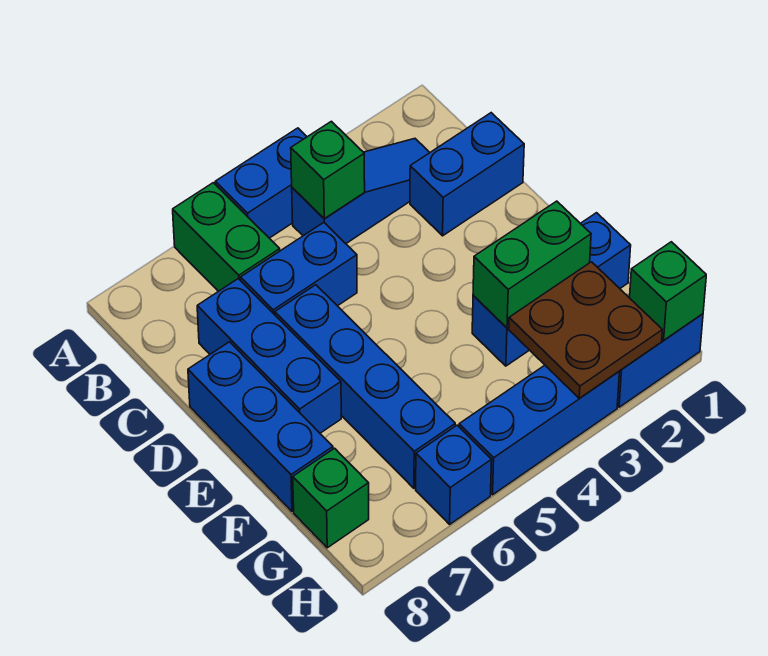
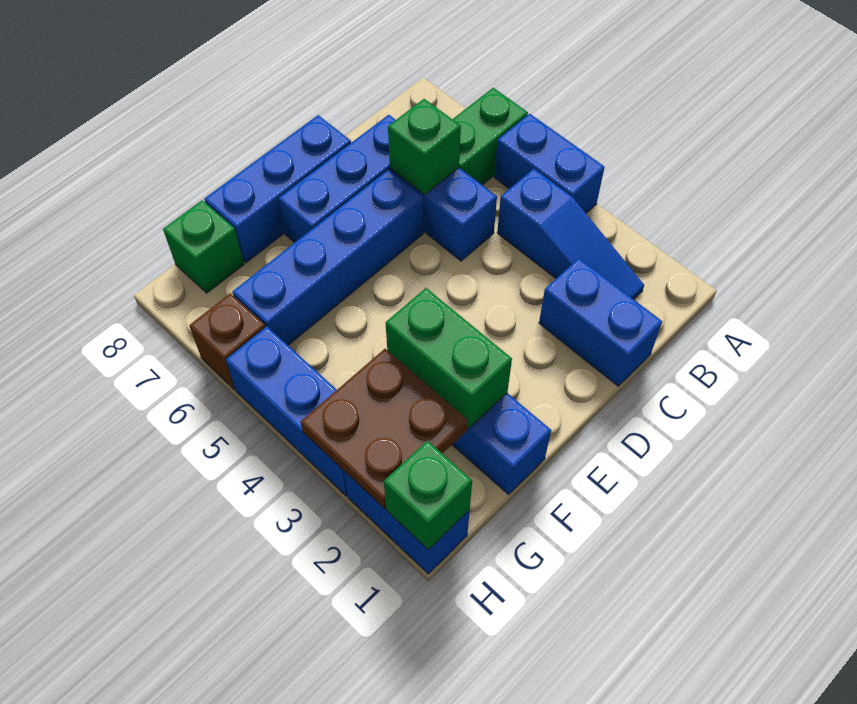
green 1x1 brick [291,121,365,219] -> green 1x1 brick moved to [388,99,461,195]
blue 1x1 brick [416,425,492,524] -> brown 1x1 brick [189,293,265,389]

